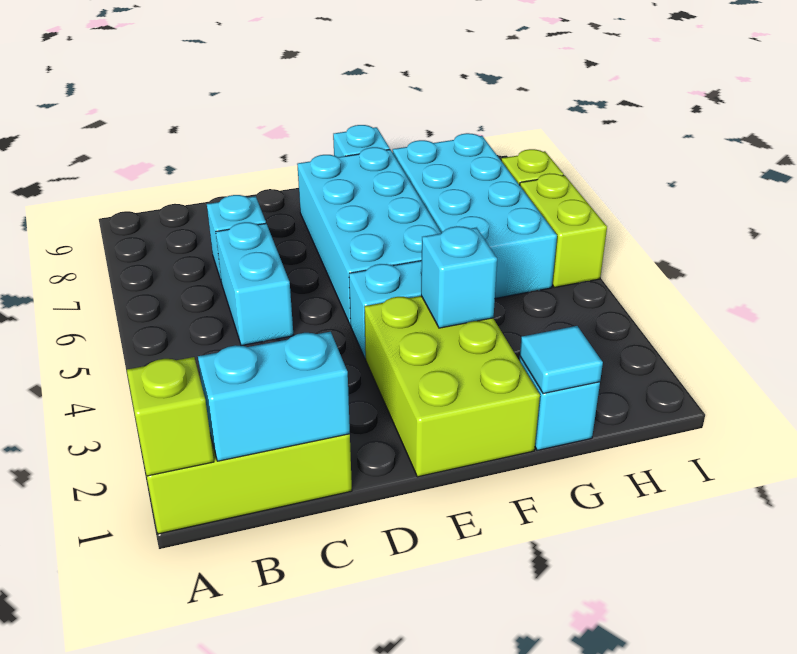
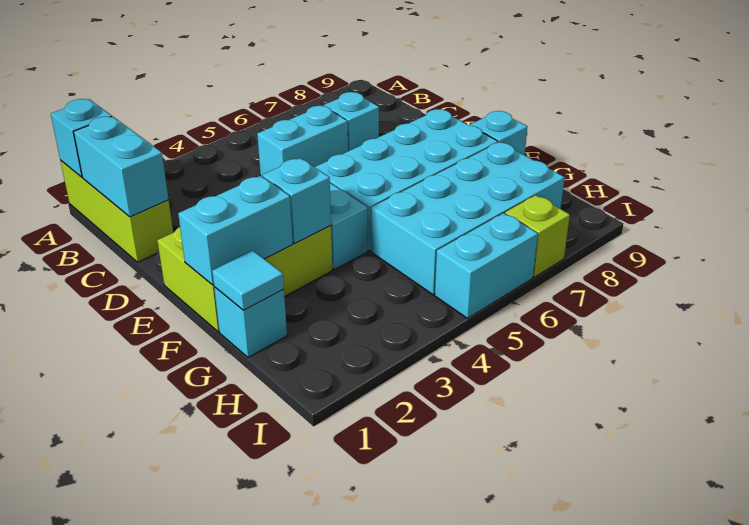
lime 1x1 brick [127,357,214,476] -> cyan 1x1 brick [51,99,112,177]
none -> cyan 1x2 brick [178,176,293,285]
lime 1x2 brick [520,173,607,287] -> cyan 1x2 brick [435,213,538,318]

